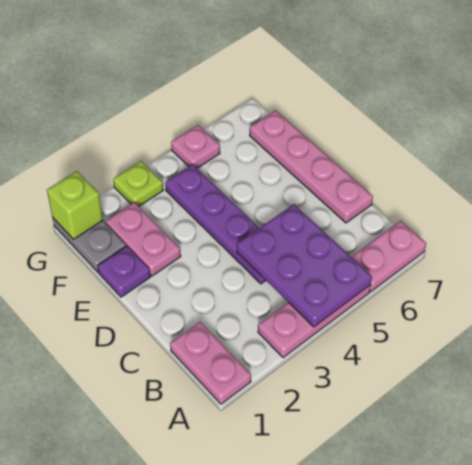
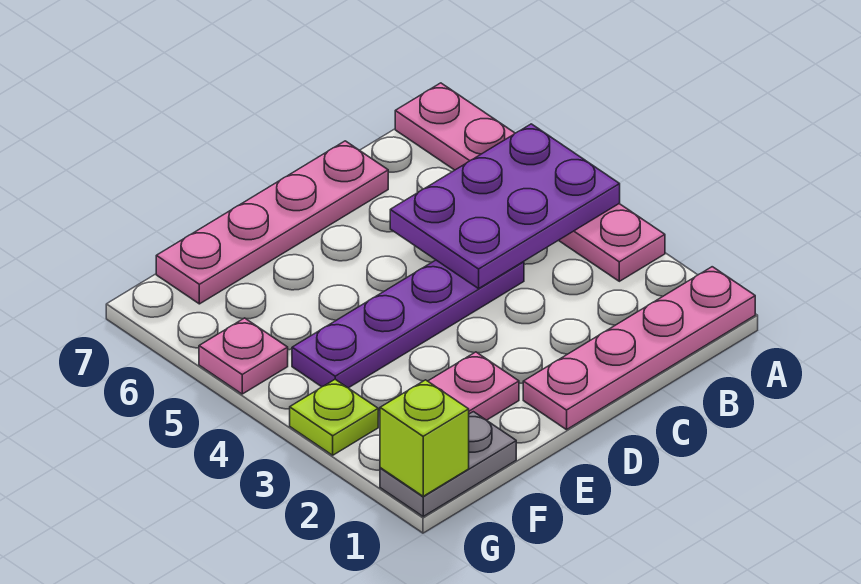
pink 1x2 plate [170,322,251,404] -> pink 1x4 plate [523,267,755,430]
purple 1x1 plate [98,246,150,297] -> none

